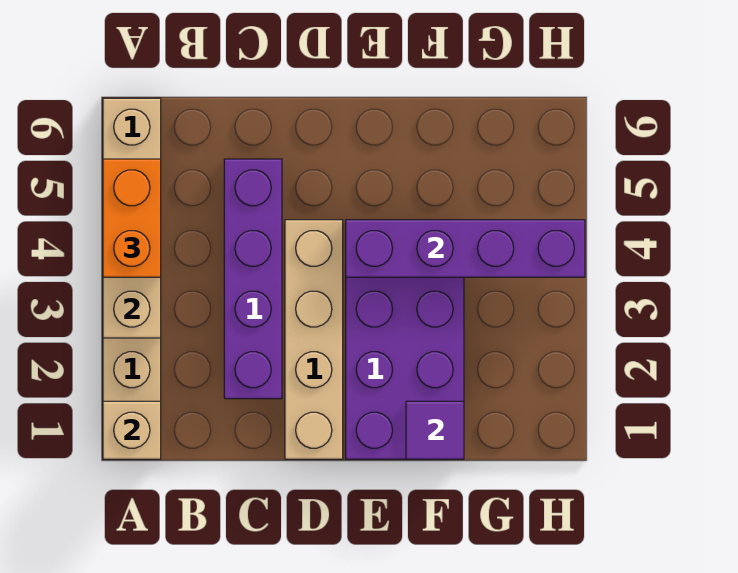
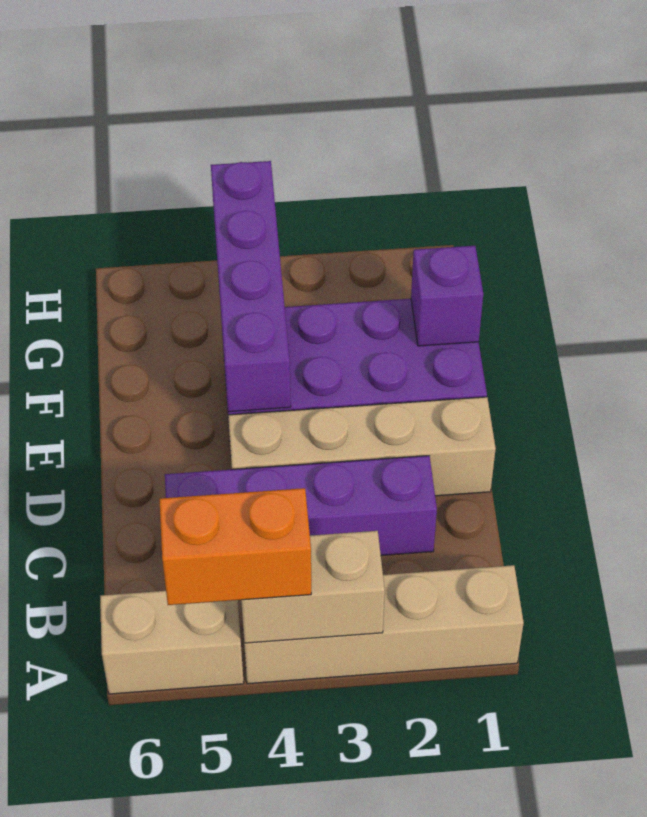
tan 1x1 brick [103,401,161,459] -> none
purple 1x1 tile [406,401,464,459] -> purple 1x1 brick [411,246,483,346]

